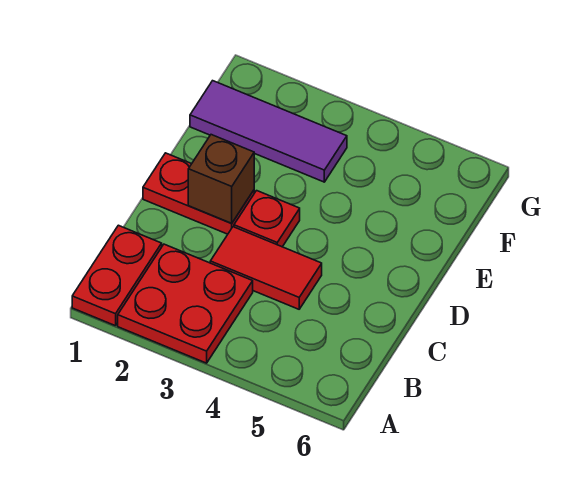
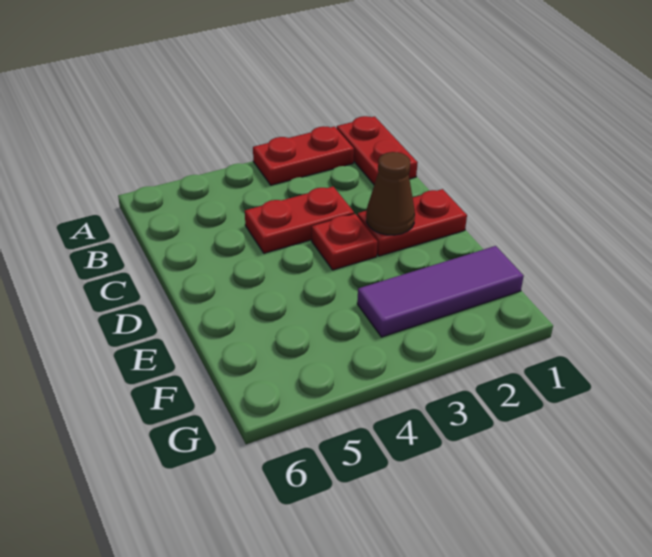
red 2x2 plate [118,244,253,363] -> red 1x2 plate [253,126,354,185]
red 1x2 tile [210,227,322,309] -> red 1x2 plate [245,187,354,253]
brown 1x1 brick [188,135,254,223] -> brown 1x1 cone [366,152,415,235]

